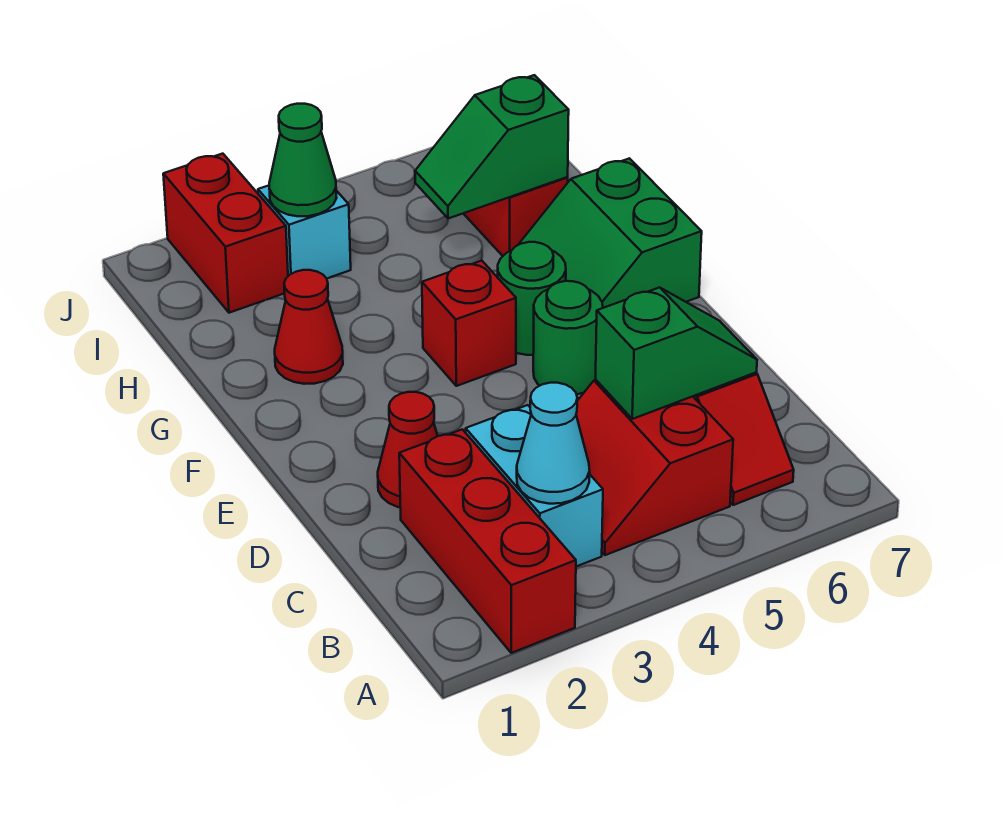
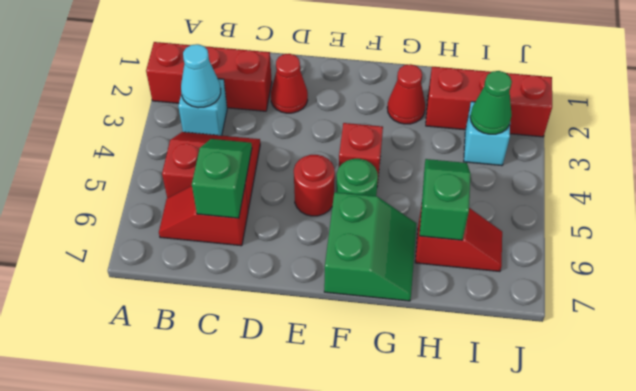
cyan 1x2 brick [466,405,603,567] -> cyan 1x1 brick [178,79,227,136]
green 1x2 slope [596,287,757,419] -> green 1x2 slope turned to [192,139,252,218]
green 1x1 round brick [533,281,603,394] -> red 1x1 round brick [294,155,335,216]
green 2x2 slope [518,158,702,308] -> green 2x2 slope turned to [324,192,417,301]
red 1x2 brick [163,154,288,313] -> red 1x3 brick [426,67,552,137]

